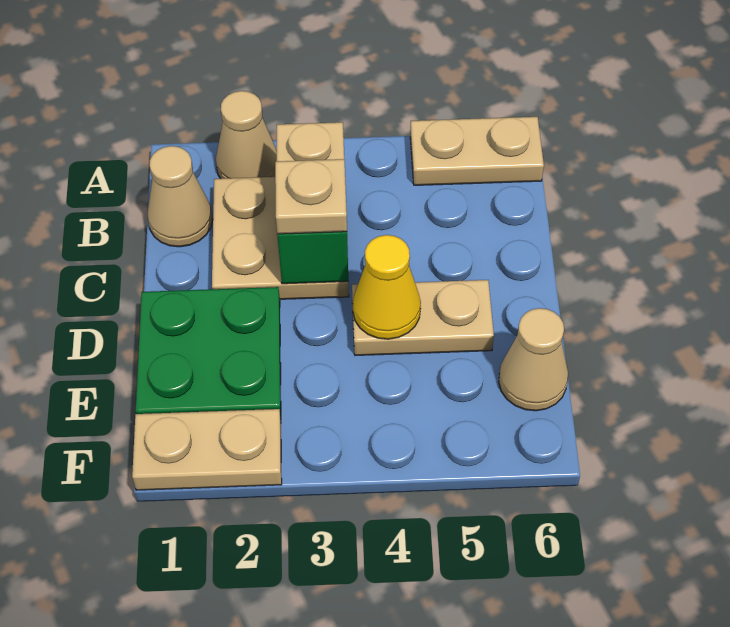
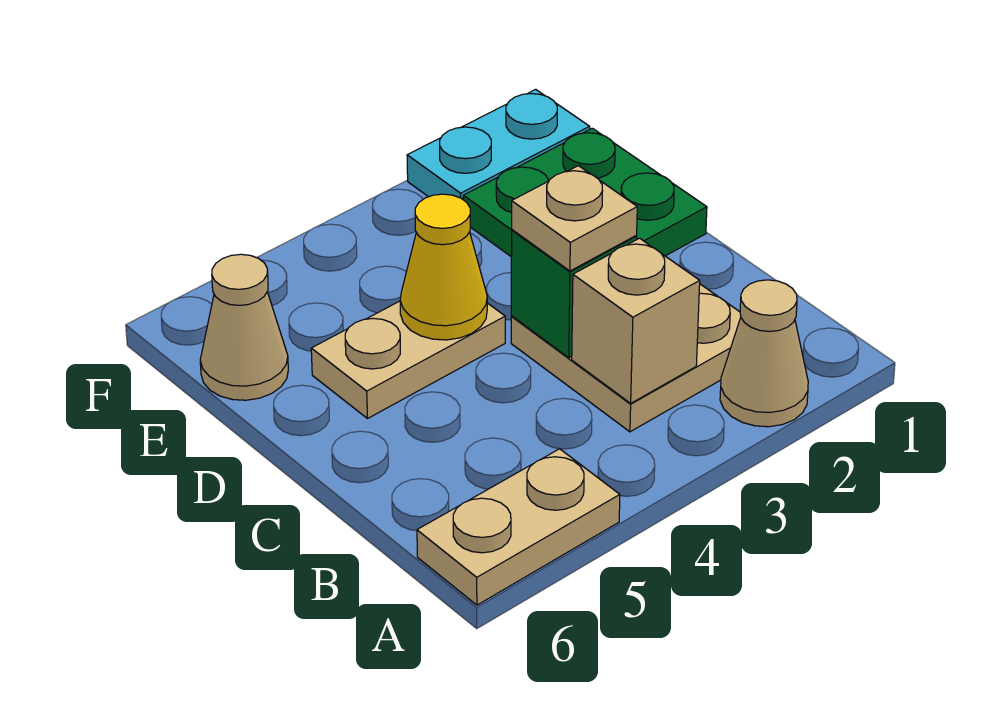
tan 1x1 cone [147,146,213,247] -> none
tan 1x2 plate [132,409,282,490] -> cyan 1x2 plate [407,89,590,199]

